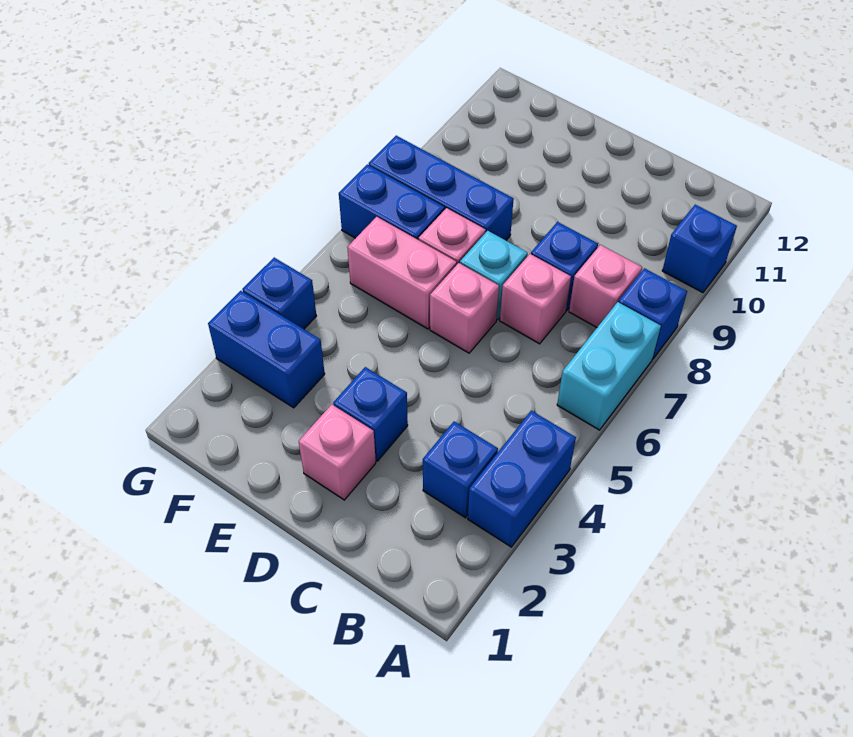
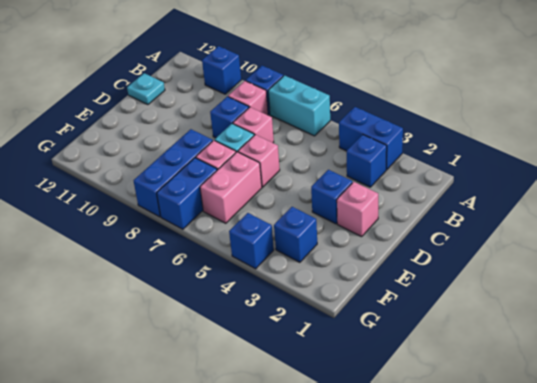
none -> cyan 1x1 plate [127,73,165,105]
blue 1x2 brick [208,291,325,408] -> blue 1x1 brick [274,207,317,262]

